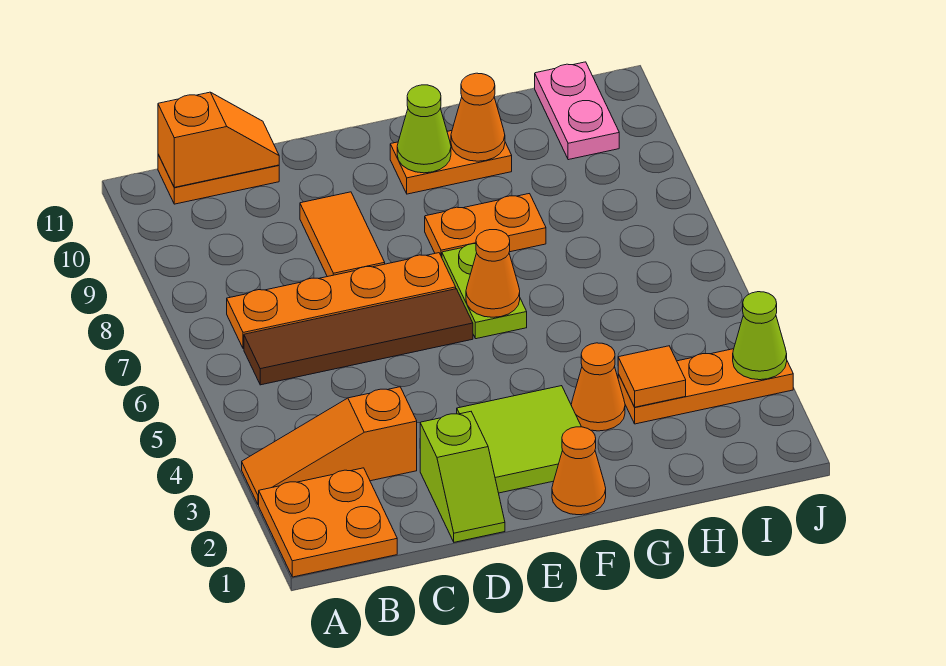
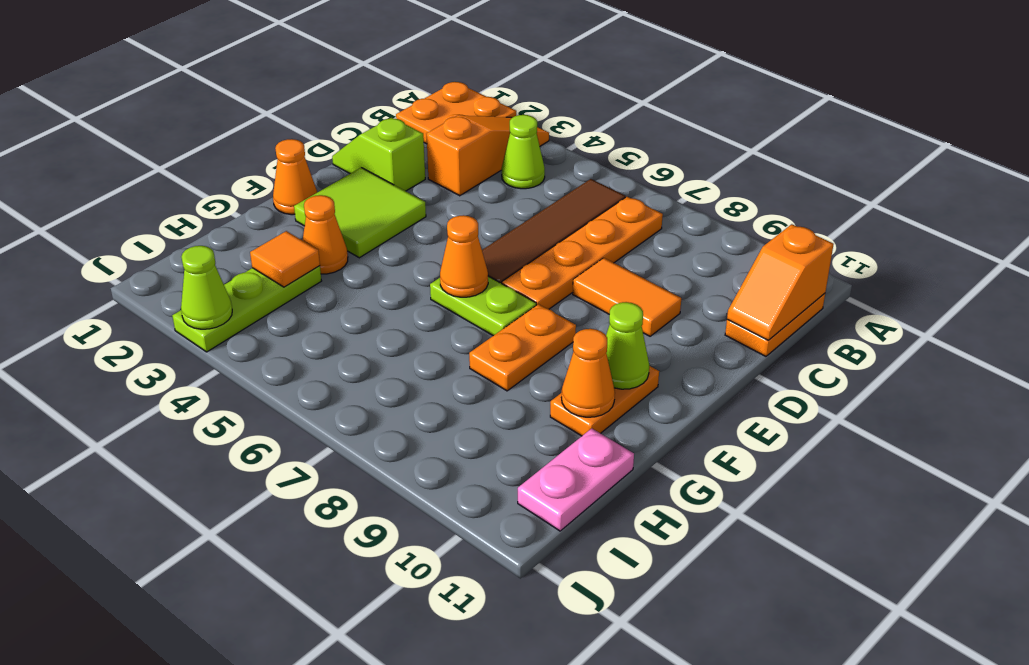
none -> lime 1x1 cone [502,115,545,189]
orange 1x3 plate [618,349,793,424] -> lime 1x3 plate [172,266,321,352]
pink 1x2 plate [535,62,619,160] -> pink 1x2 plate turned to [518,428,634,531]

